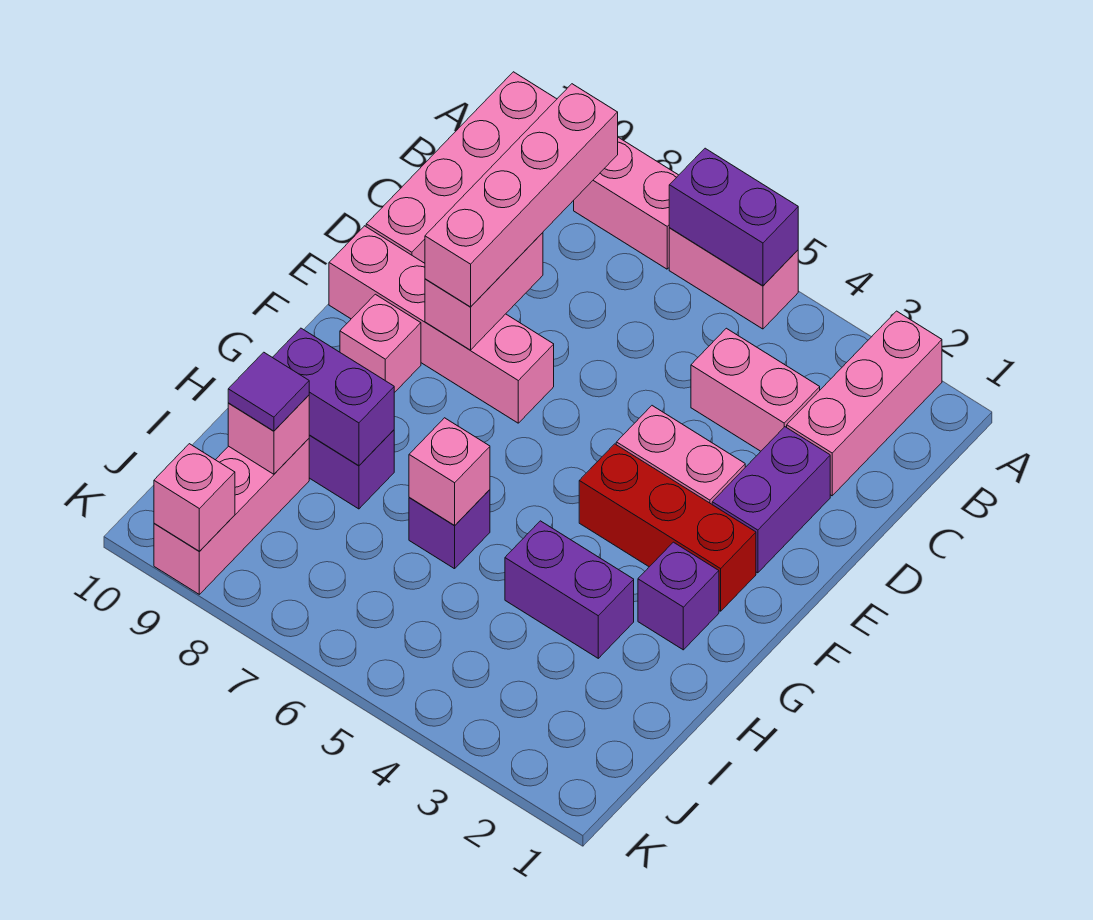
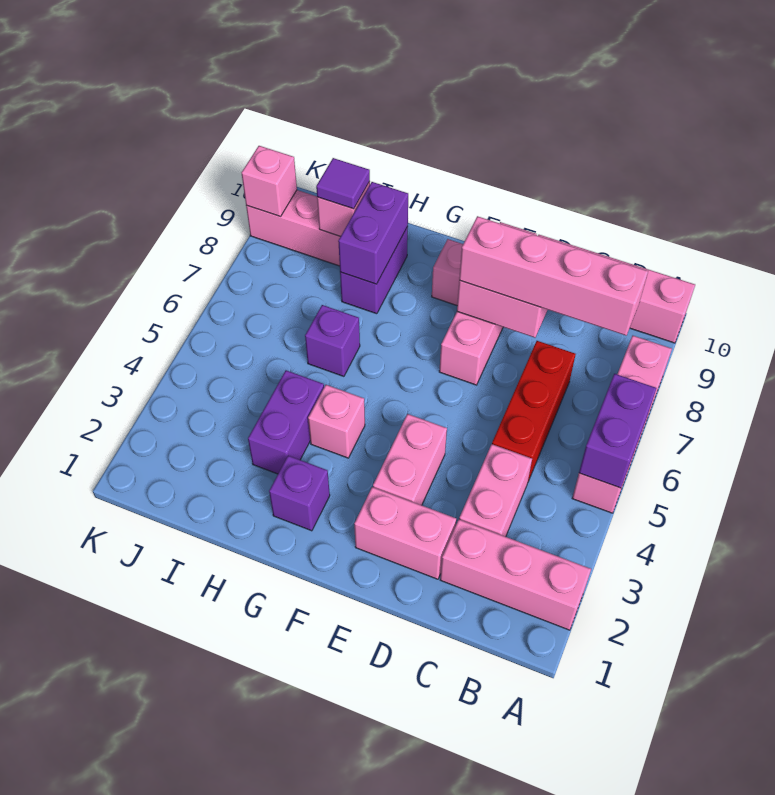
purple 1x2 brick [712,427,830,573] -> pink 1x2 brick [354,487,456,579]
red 1x3 brick [579,444,756,611] -> red 1x3 brick moved to [492,341,576,481]
pink 1x1 brick [409,418,490,526] -> pink 1x1 brick moved to [308,385,365,458]

